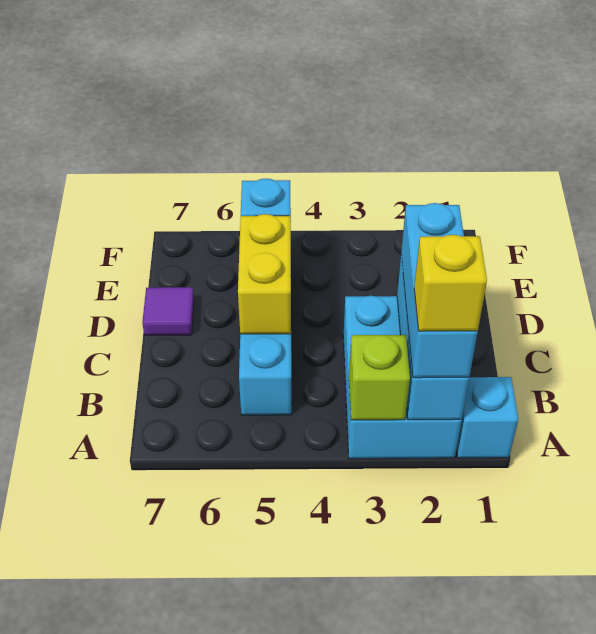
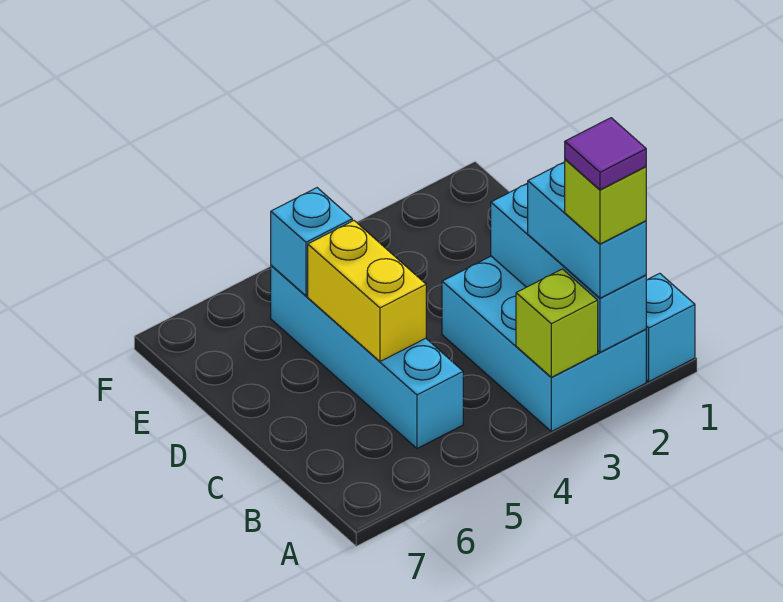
cyan 1x3 brick [401,203,478,378] -> cyan 1x2 brick [528,162,646,298]
yellow 1x1 brick [414,235,487,331] -> lime 1x1 brick [565,159,646,244]
purple 1x1 tile [142,287,194,335] -> purple 1x1 tile moved to [565,118,646,190]

